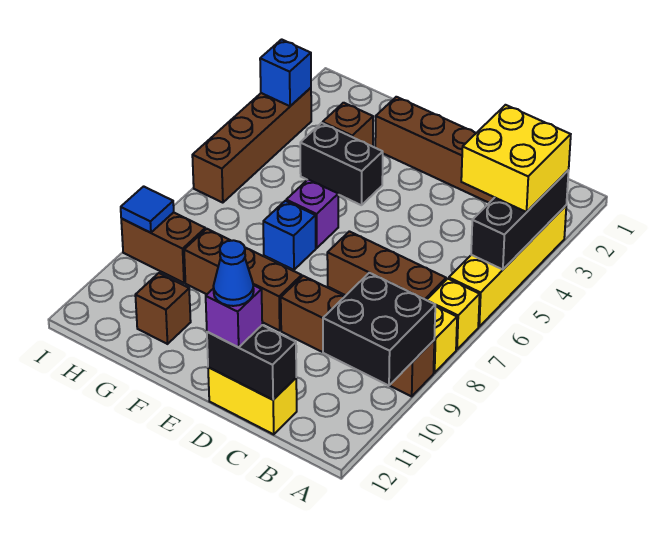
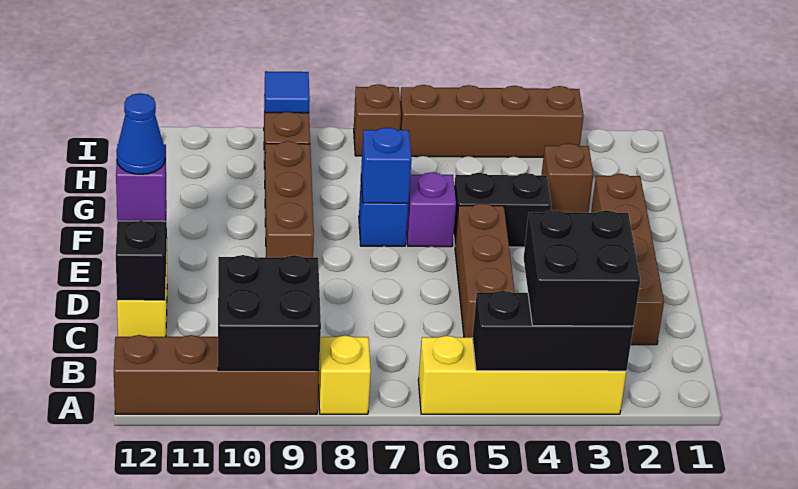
yellow 2x2 brick [461,105,571,212] -> black 2x2 brick [524,210,640,326]
yellow 1x1 brick [427,279,480,350] -> none
brown 1x4 brick [281,276,434,396] -> brown 1x4 brick turned to [114,335,319,414]
brown 1x3 brick [327,231,446,300] -> brown 1x3 brick moved to [455,203,515,337]
black 1x2 brick [300,123,383,205] -> black 1x2 brick turned to [454,173,551,247]
brown 1x1 brick [135,273,191,344] -> brown 1x1 brick moved to [354,84,401,156]
blue 1x1 brick [260,39,311,106] -> blue 1x1 brick moved to [361,127,411,203]

